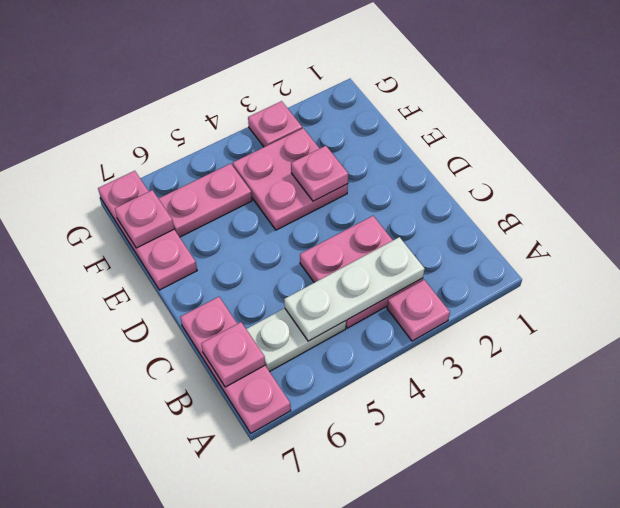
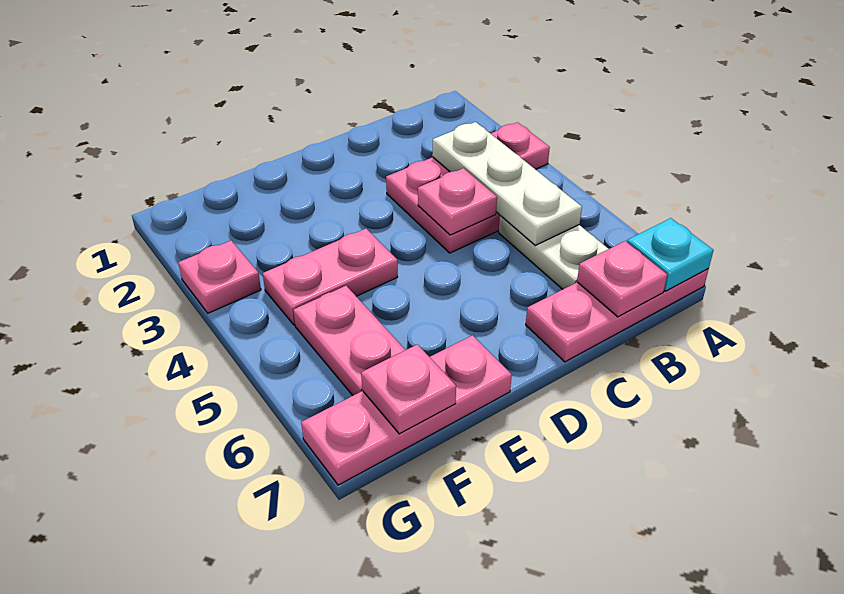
none -> cyan 1x1 plate [627,218,714,291]
pink 2x2 plate [233,128,348,230] -> pink 1x2 plate [263,229,398,325]
pink 1x1 plate [291,146,348,201] -> pink 1x1 plate moved to [418,168,497,235]

